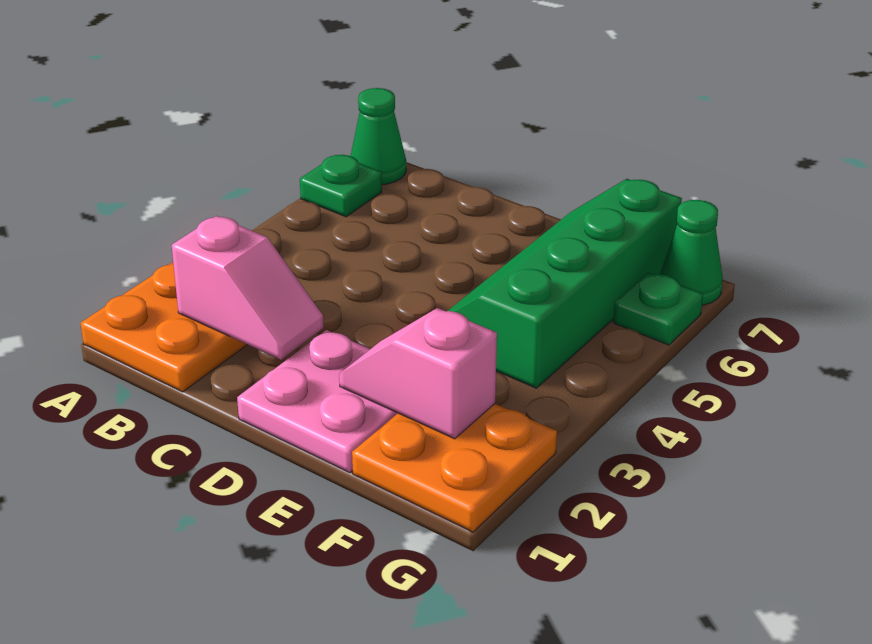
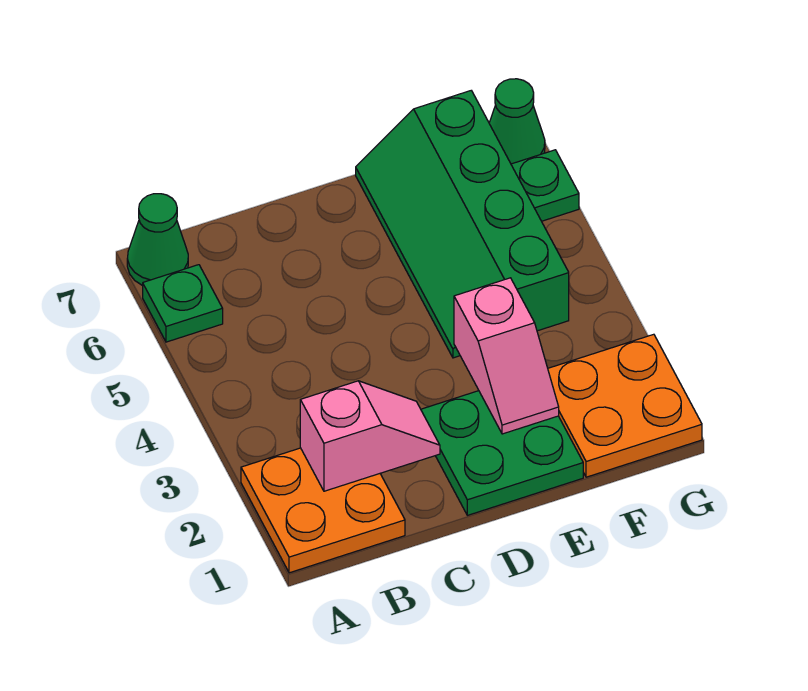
pink 2x2 plate [237,330,398,473] -> green 2x2 plate [421,391,583,515]
pink 1x2 slope [339,308,497,439] -> pink 1x2 slope turned to [454,278,559,434]

